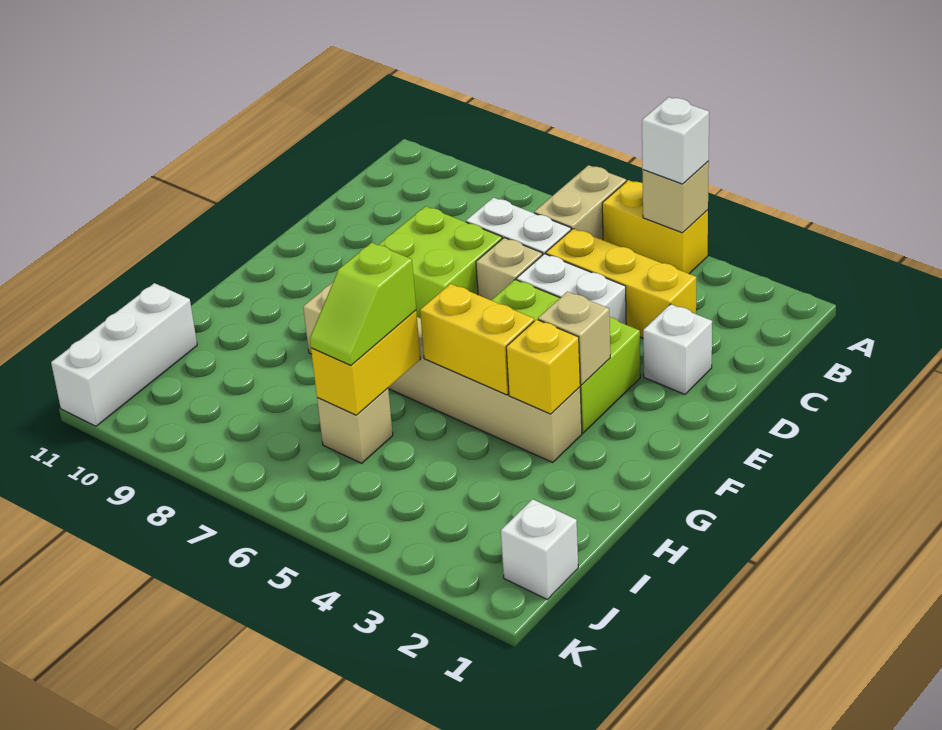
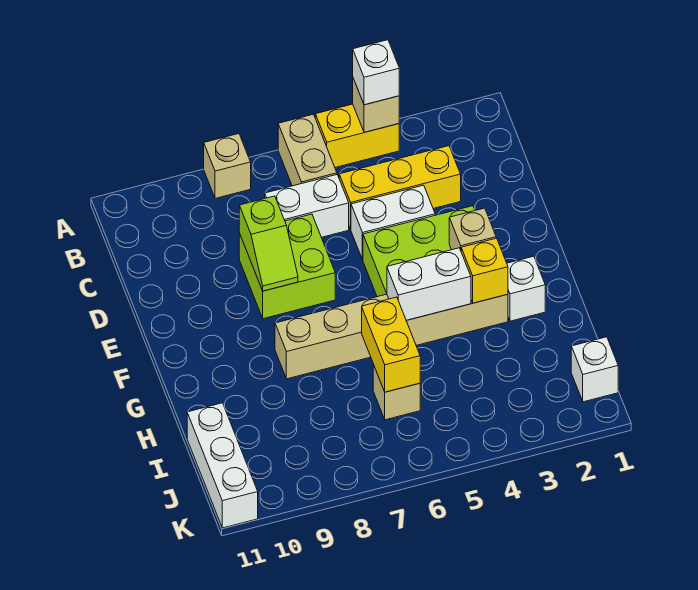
white 1x1 brick [643,304,712,394] -> white 1x1 brick moved to [507,256,545,321]
tan 1x1 brick [476,238,542,300] -> tan 1x1 brick moved to [204,134,251,198]
yellow 1x2 brick [420,284,534,395] -> white 1x2 brick [387,248,471,321]
lime 1x2 slope [310,242,416,365] -> lime 1x2 slope moved to [239,196,298,291]

